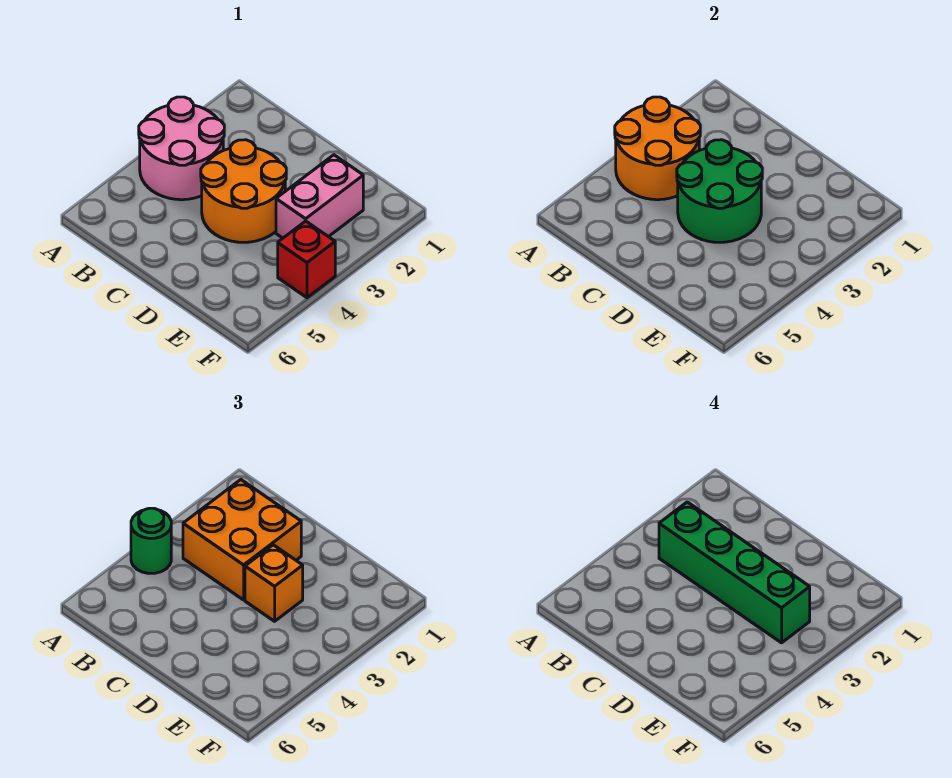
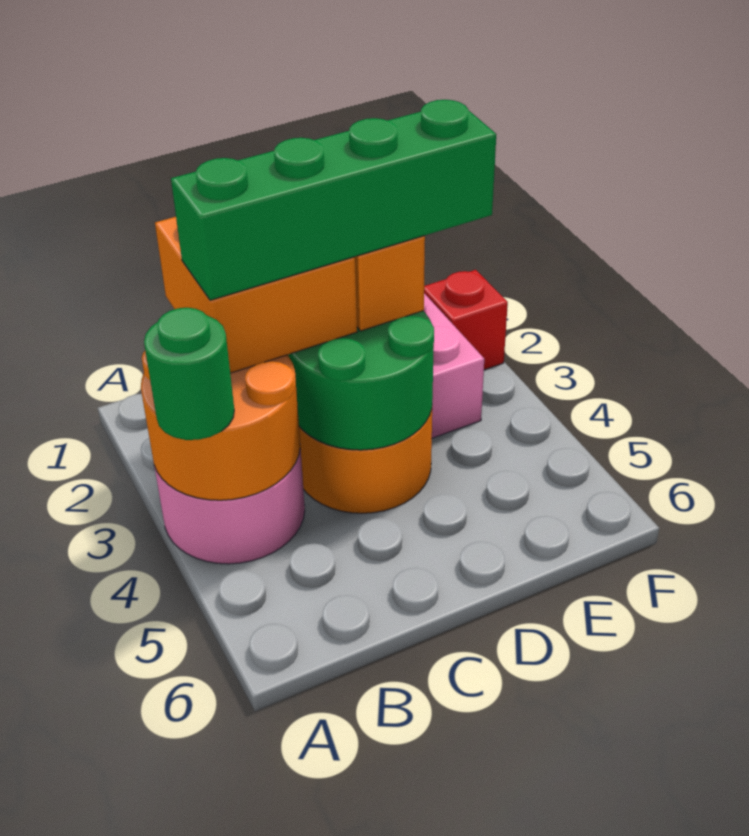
red 1x1 brick [278,221,335,298] -> red 1x1 brick moved to [424,270,508,370]

